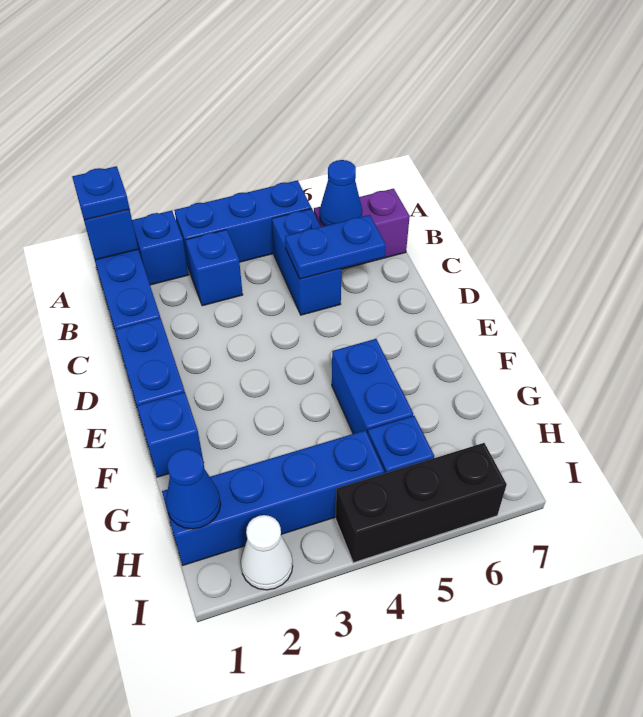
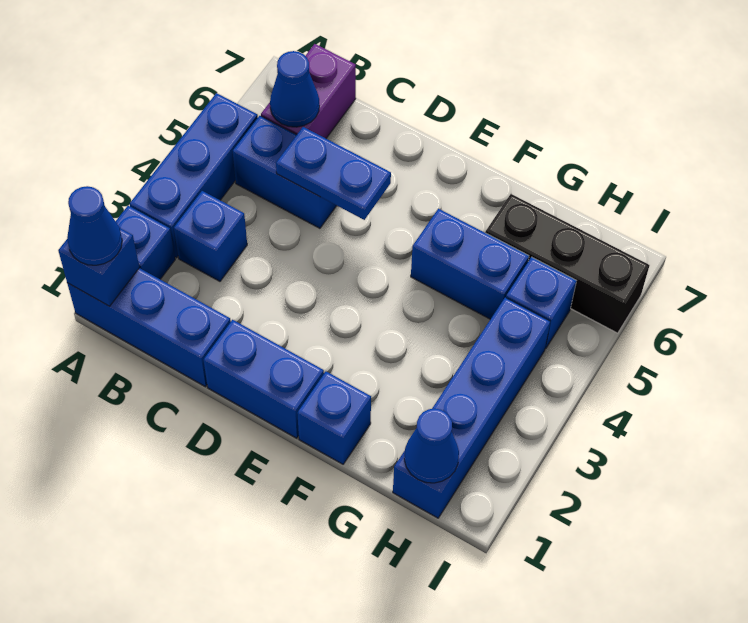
blue 1x1 plate [72,166,130,220] -> blue 1x1 cone [67,186,122,265]
blue 1x2 plate [285,215,386,279] -> blue 1x2 plate turned to [276,127,391,220]
white 1x1 cone [241,515,293,590] -> none
black 1x3 brick [336,443,507,563] -> black 1x3 brick turned to [486,194,649,333]

